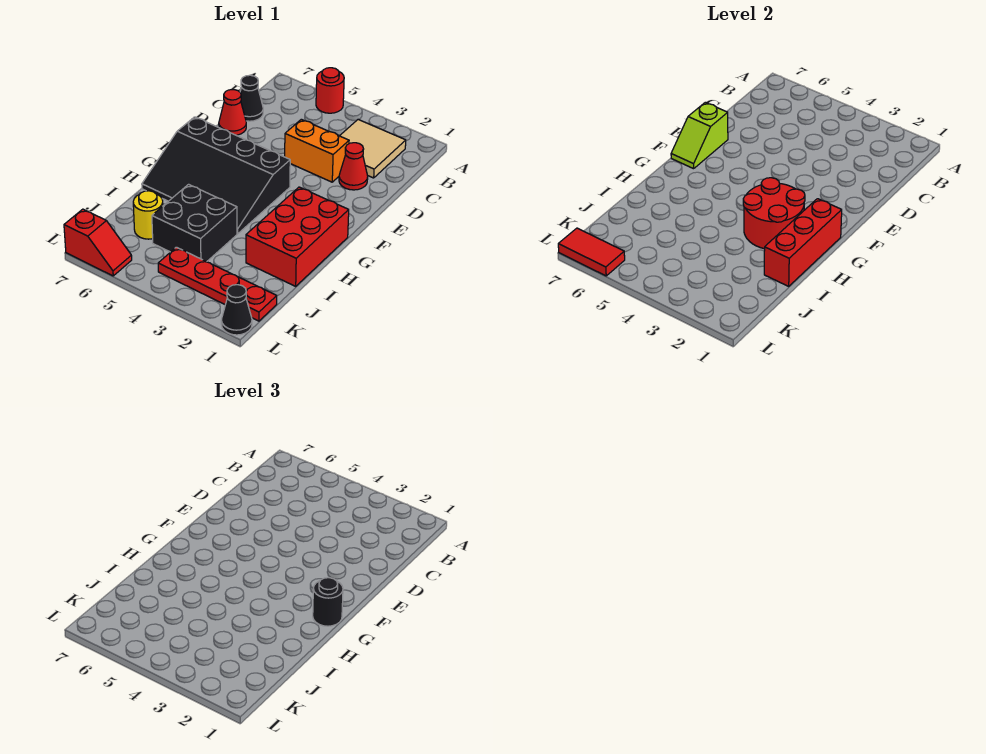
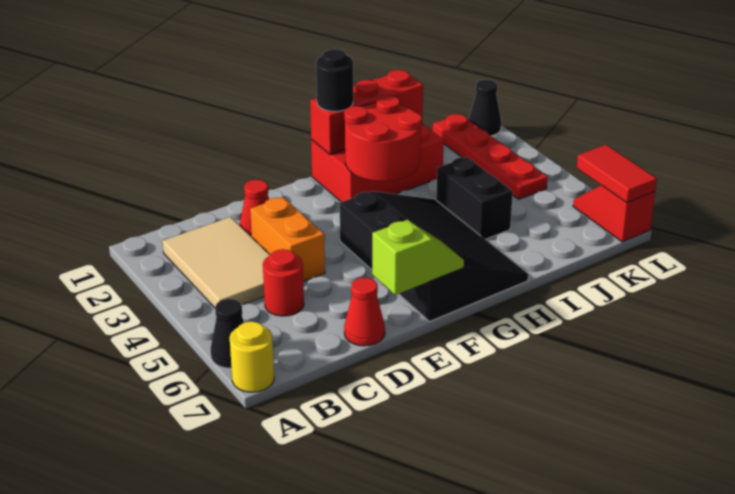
red 1x1 round brick [316,68,344,113] -> red 1x1 round brick moved to [263,249,304,316]
tan 2x2 tile [340,119,406,178] -> tan 2x3 tile [162,217,270,308]
black 1x1 cone [240,75,263,121] -> black 1x1 cone moved to [211,299,244,368]
black 2x2 brick [152,184,237,262] -> black 1x2 brick [436,157,513,239]
yellow 1x1 round brick [133,191,163,239] -> yellow 1x1 round brick moved to [230,321,274,392]

